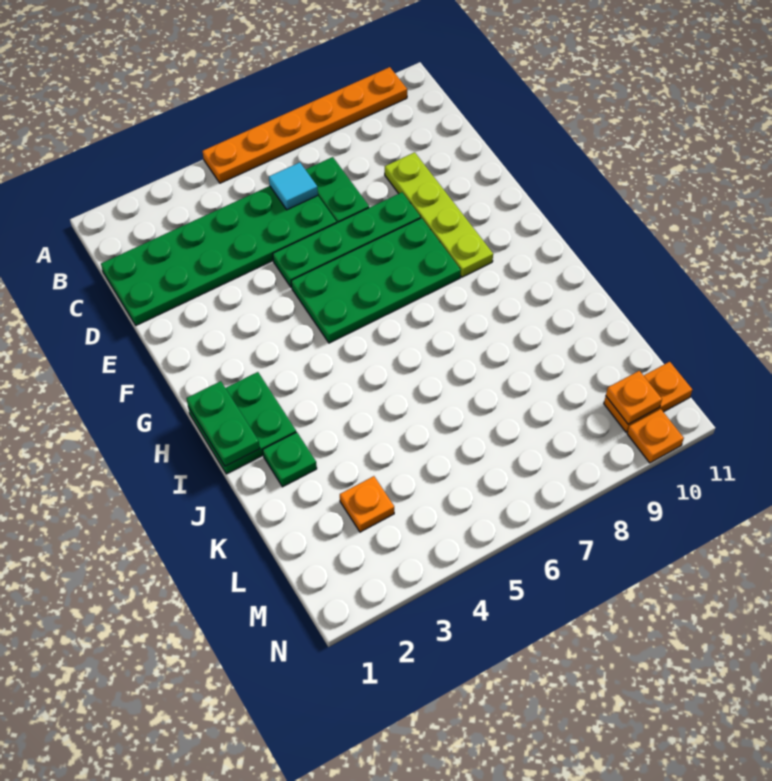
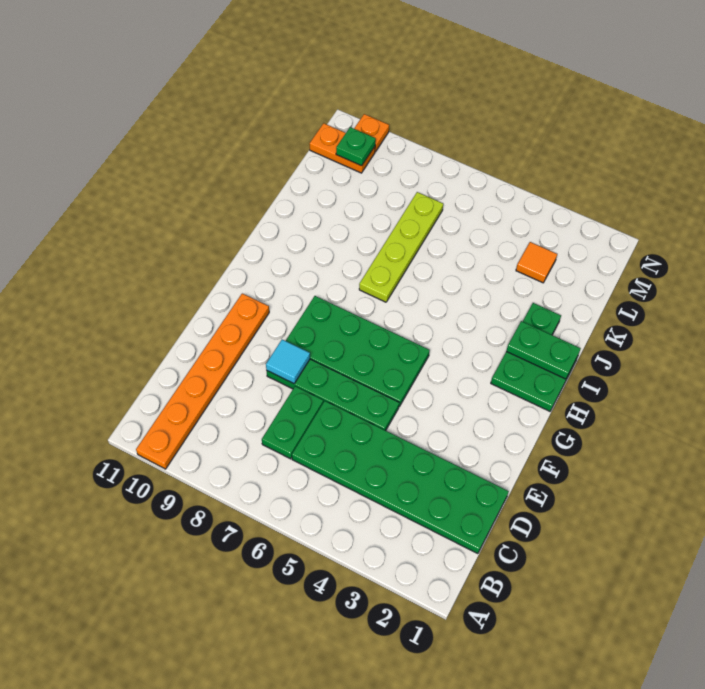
orange 1x6 plate [203,67,407,183] -> orange 1x6 plate turned to [136,293,269,469]
cyan 1x1 tile [269,162,318,210] -> cyan 1x1 tile moved to [266,340,310,384]
lime 1x4 plate [385,152,493,277] -> lime 1x4 plate moved to [359,192,443,302]
green 1x2 plate [186,381,260,466] -> green 1x2 plate turned to [506,321,581,379]
orange 1x1 plate [340,476,394,532] -> orange 1x1 tile [516,242,557,283]
orange 1x1 plate [606,371,662,424] -> green 1x1 plate [336,127,376,166]

